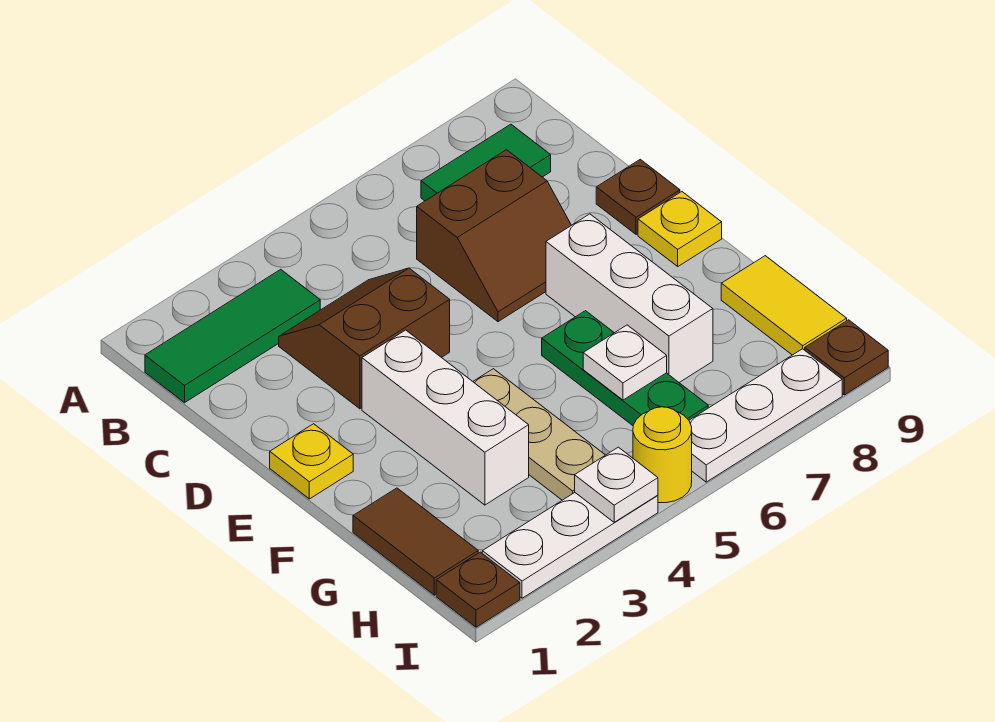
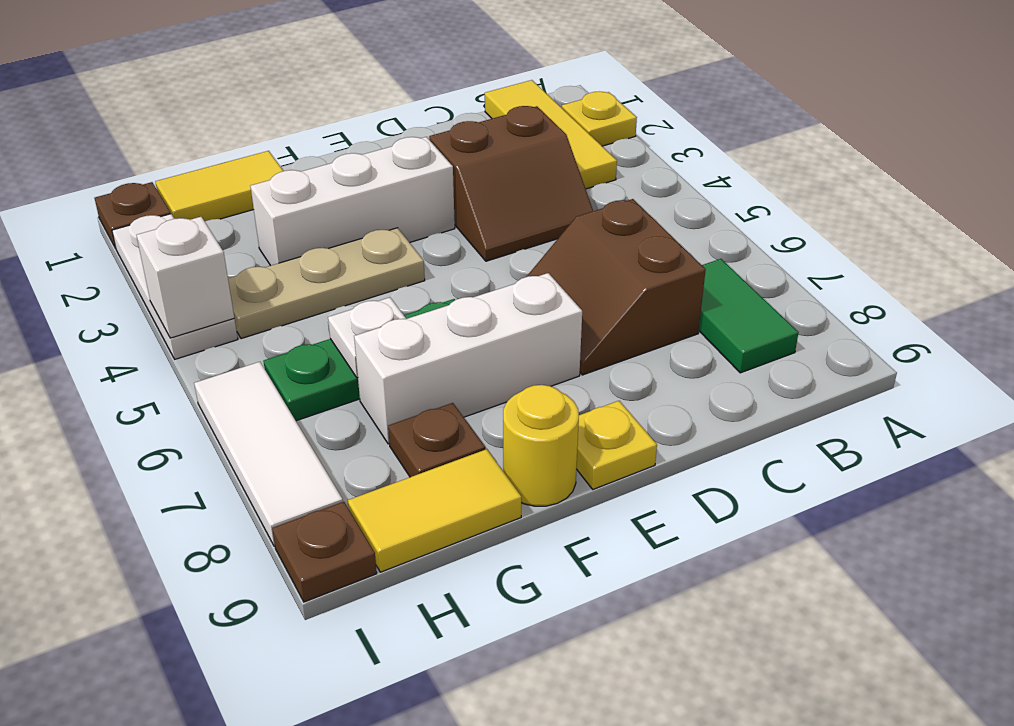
green 1x3 tile [145,269,320,403] -> yellow 1x3 tile [485,80,617,189]
brown 2x2 slope [279,268,450,409] -> brown 2x2 slope turned to [429,106,593,261]
brown 1x1 plate [596,159,680,234] -> brown 1x1 plate moved to [388,403,485,477]
yellow 1x1 plate [270,424,353,499] -> yellow 1x1 plate moved to [562,92,637,146]
brown 1x2 tile [353,488,478,595] -> yellow 1x2 tile [155,151,283,221]
white 1x1 plate [575,447,658,522] -> white 1x1 brick [137,217,234,338]
yellow 1x1 round brick [633,407,692,503] -> yellow 1x1 round brick moved to [503,385,579,506]
white 1x3 plate [689,349,842,482] -> white 1x3 tile [194,362,343,546]

